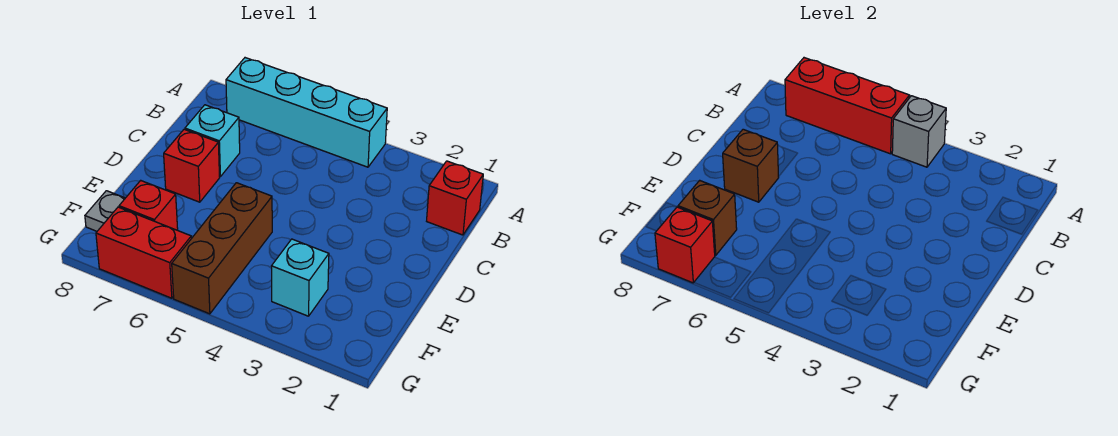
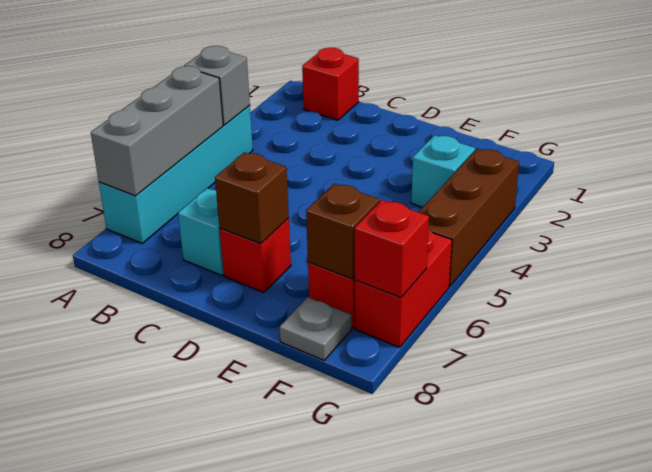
red 1x3 brick [785,58,910,154] -> grey 1x3 brick [91,66,223,196]
brown 1x3 brick [172,183,272,314] -> brown 1x3 brick turned to [419,149,519,286]

